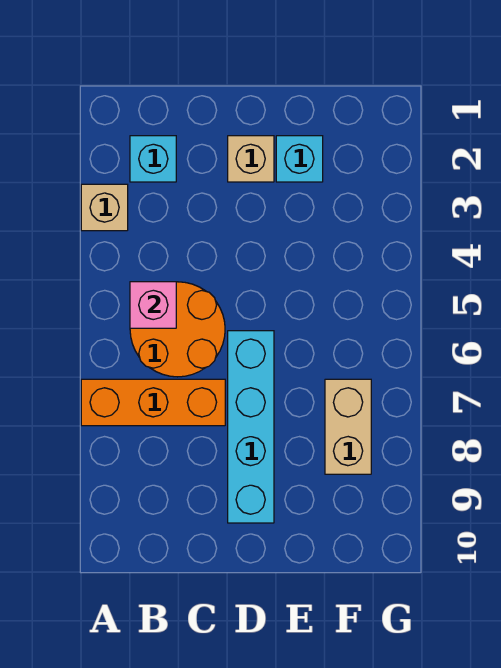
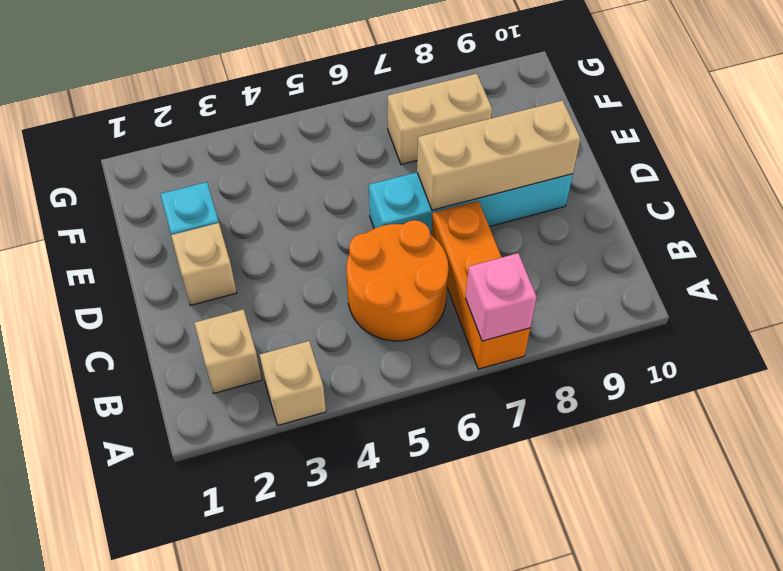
cyan 1x1 brick [130,136,176,182] -> tan 1x1 brick [194,309,262,393]
pink 1x1 brick [130,282,176,328] -> pink 1x1 brick moved to [466,253,537,341]
none -> tan 1x3 brick [417,100,580,210]

